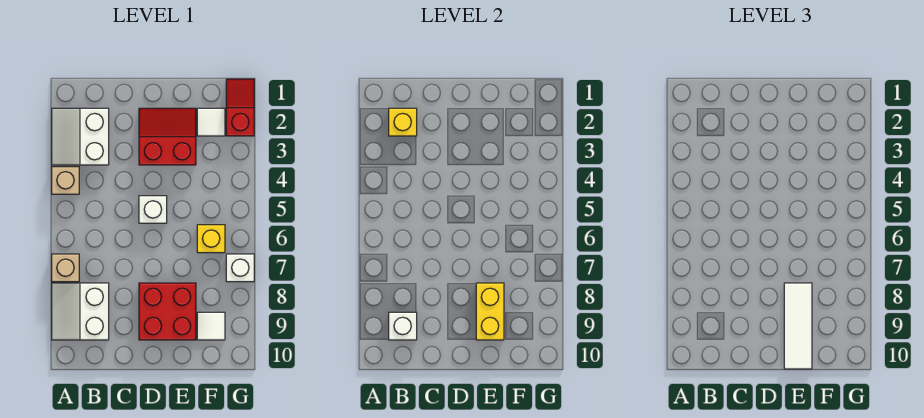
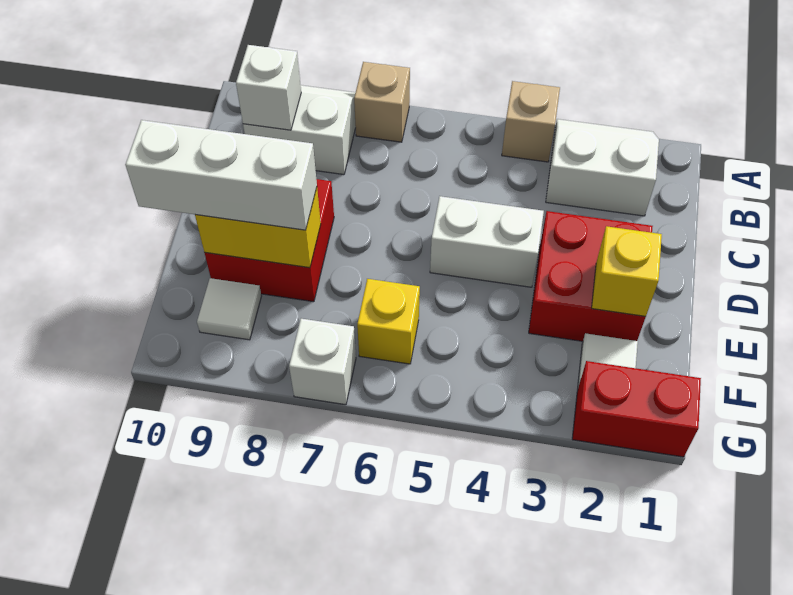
yellow 1x1 brick [389,108,417,136] -> yellow 1x1 brick moved to [592,226,662,317]
red 2x2 slope [139,108,196,165] -> red 2x2 brick [529,211,653,341]
white 1x1 brick [139,196,167,223] -> white 1x2 brick [430,196,544,287]
white 1x3 tile [784,283,812,369] -> white 1x3 brick [125,120,317,230]
red 1x2 slope [226,79,254,136] -> red 1x2 brick [572,361,701,457]

